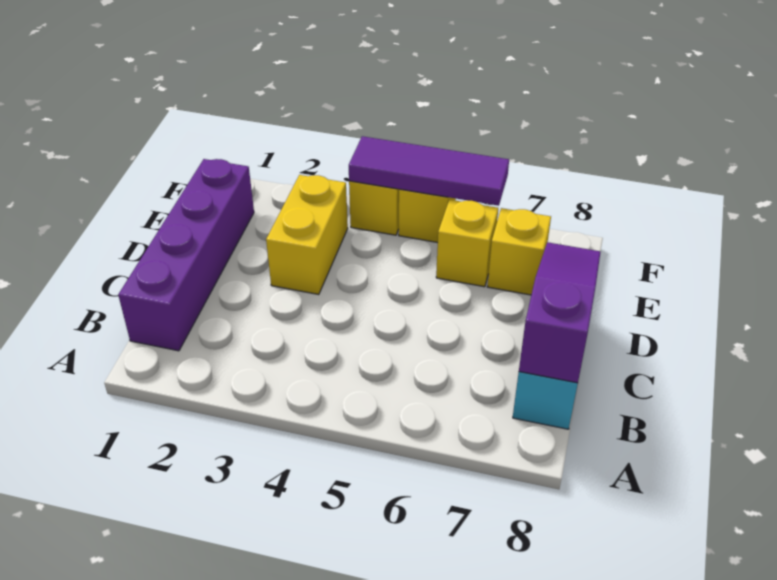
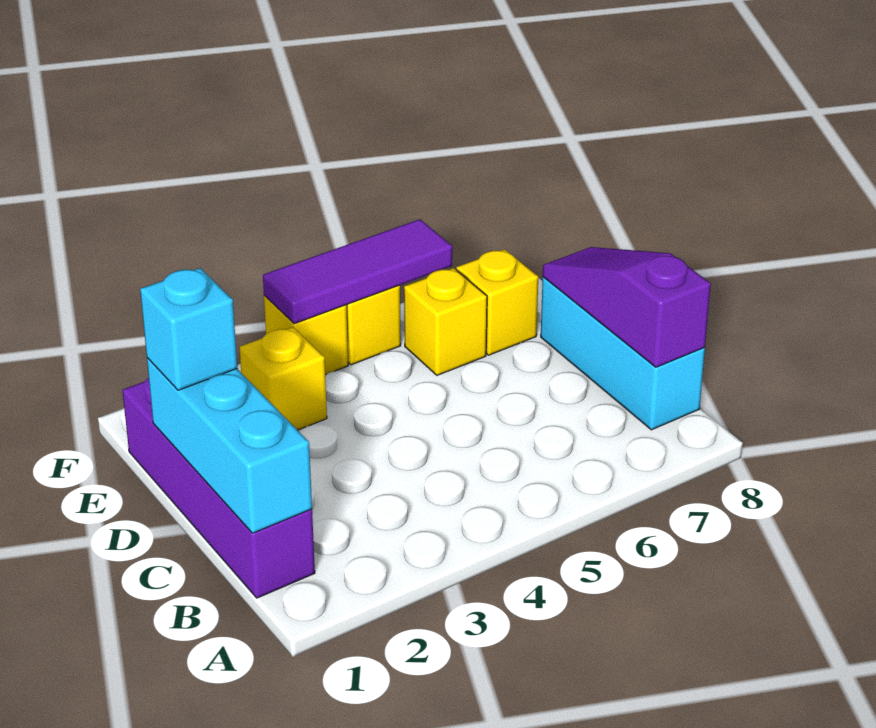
none -> cyan 1x3 brick [147,358,312,533]
none -> cyan 1x1 brick [140,268,237,390]
yellow 1x2 brick [266,175,348,295] -> yellow 1x1 brick [240,327,327,430]

